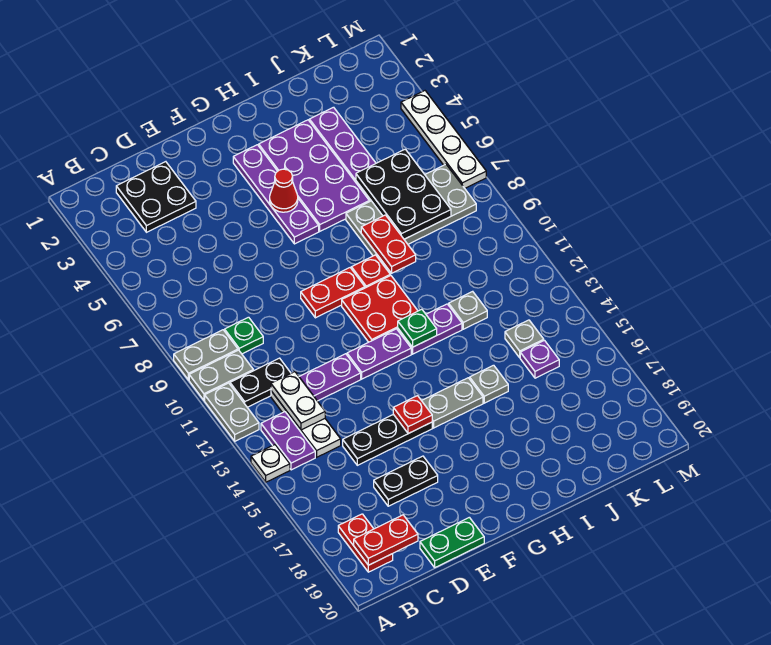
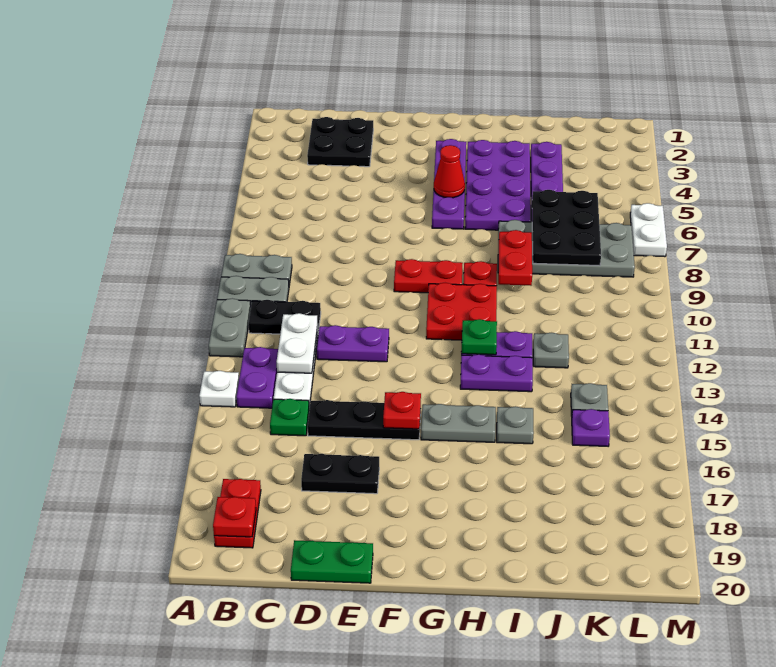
red 1x2 plate [354,515,418,565] -> red 1x1 plate [213,497,256,537]
green 1x1 plate [225,317,263,354] -> green 1x1 plate moved to [270,399,309,436]
purple 1x2 plate [347,329,411,379] -> purple 1x2 plate moved to [460,354,533,392]
white 1x4 plate [401,91,486,188] -> white 1x2 plate [630,203,667,257]

